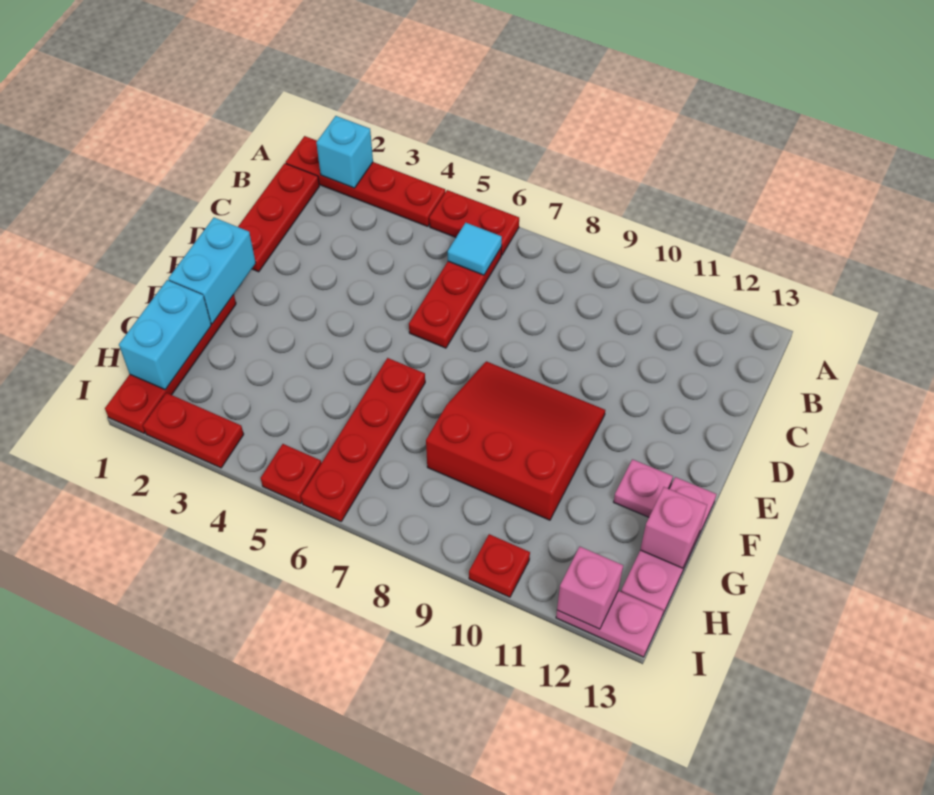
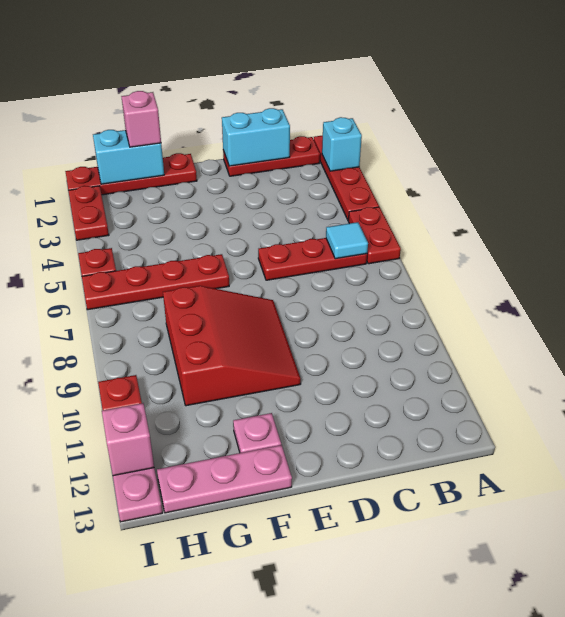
cyan 1x2 brick [168,218,256,324] -> cyan 1x2 brick moved to [222,108,290,166]
pink 1x1 brick [640,487,707,568] -> pink 1x1 brick moved to [121,91,161,147]

